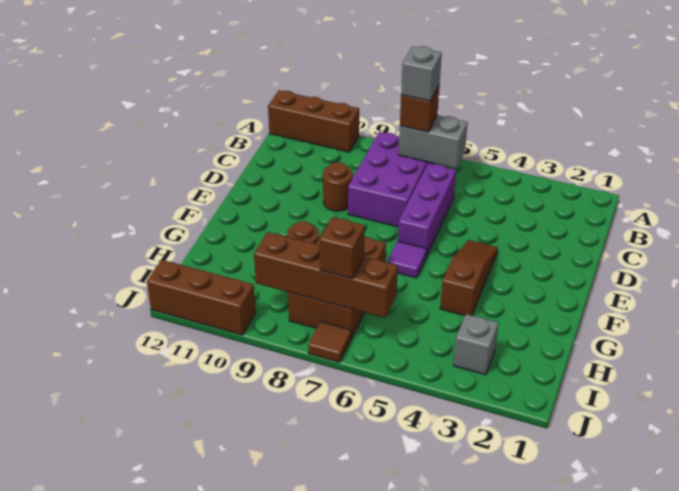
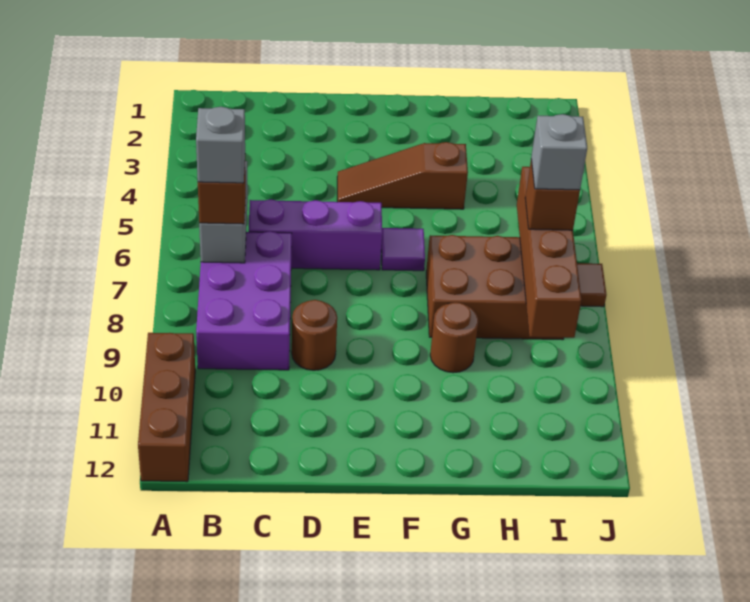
purple 2x3 brick [348,132,434,227] -> purple 2x3 brick turned to [196,231,292,370]
grey 1x1 brick [453,314,498,375] -> grey 1x1 brick moved to [531,114,587,190]
brown 1x3 brick [147,260,256,335] -> none

